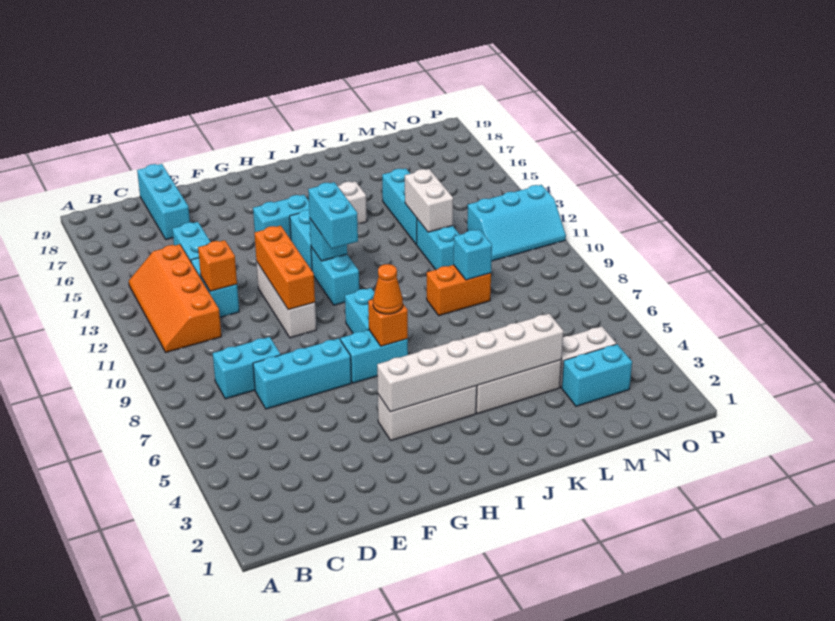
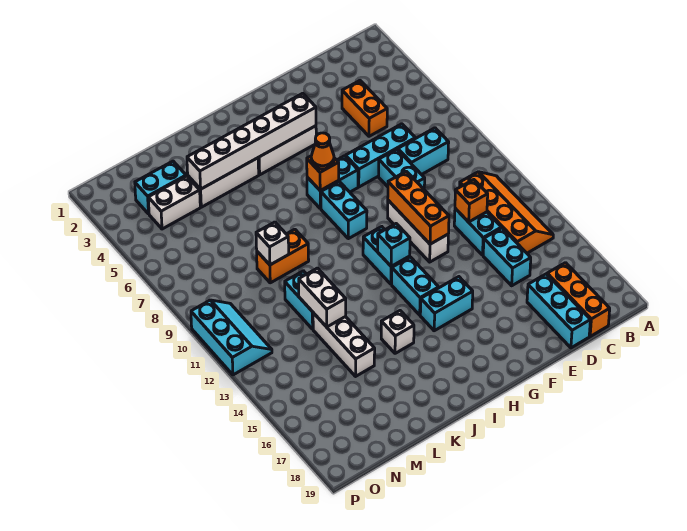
none -> orange 1x3 brick [547,263,610,336]
none -> orange 1x2 brick [342,81,387,136]
cyan 1x2 brick [308,182,358,249] -> cyan 1x2 brick moved to [379,149,425,189]
cyan 1x1 brick [454,229,492,280] -> white 1x1 brick [256,222,289,265]
cyan 1x3 brick [382,168,417,244] -> white 1x3 brick [313,313,375,376]
cyan 2x3 slope [467,185,566,261] -> cyan 2x3 slope turned to [191,300,272,375]

